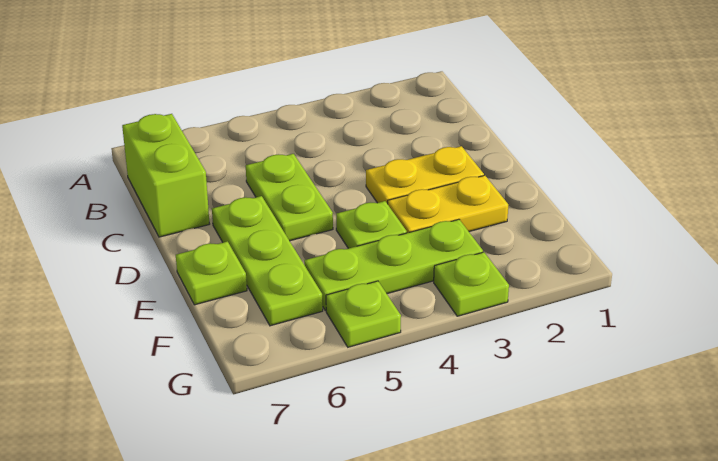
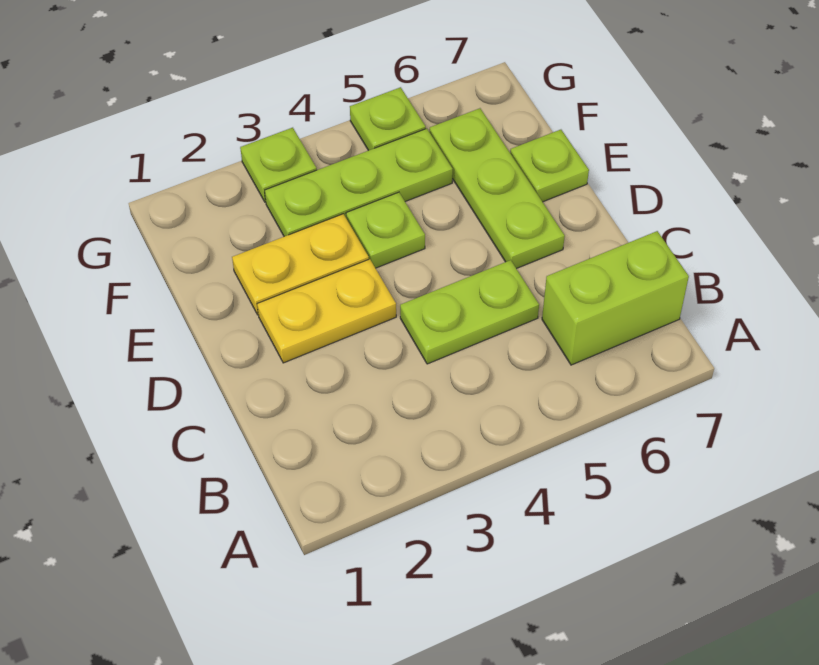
lime 1x2 brick [122,114,209,237] -> lime 1x2 brick turned to [542,231,689,365]
lime 1x2 plate [246,154,333,241] -> lime 1x2 plate turned to [400,260,539,364]

